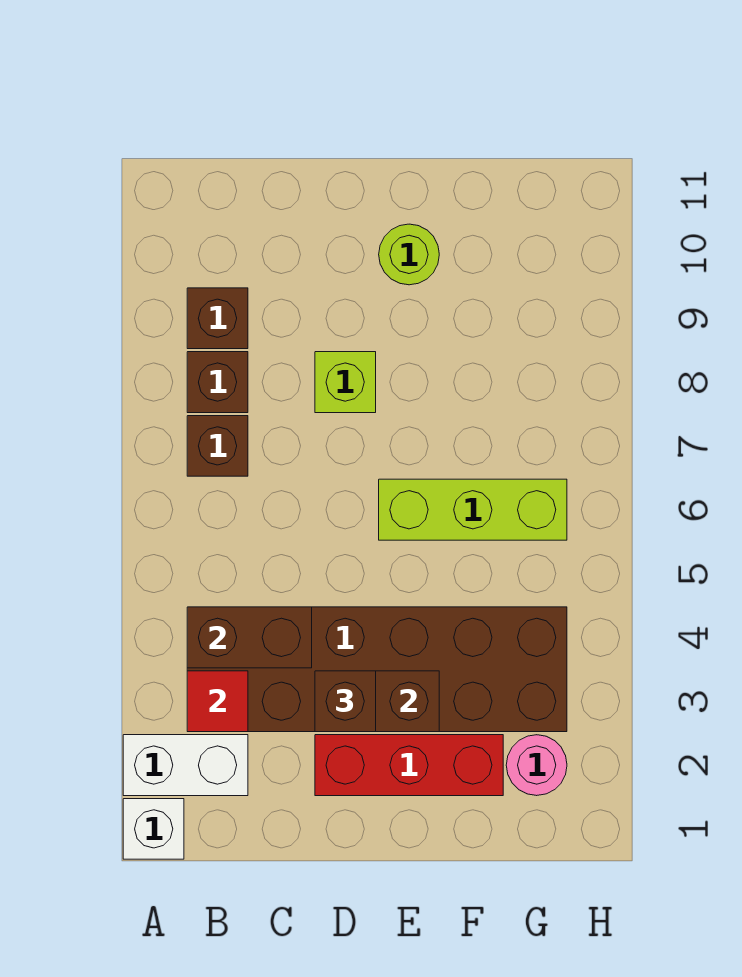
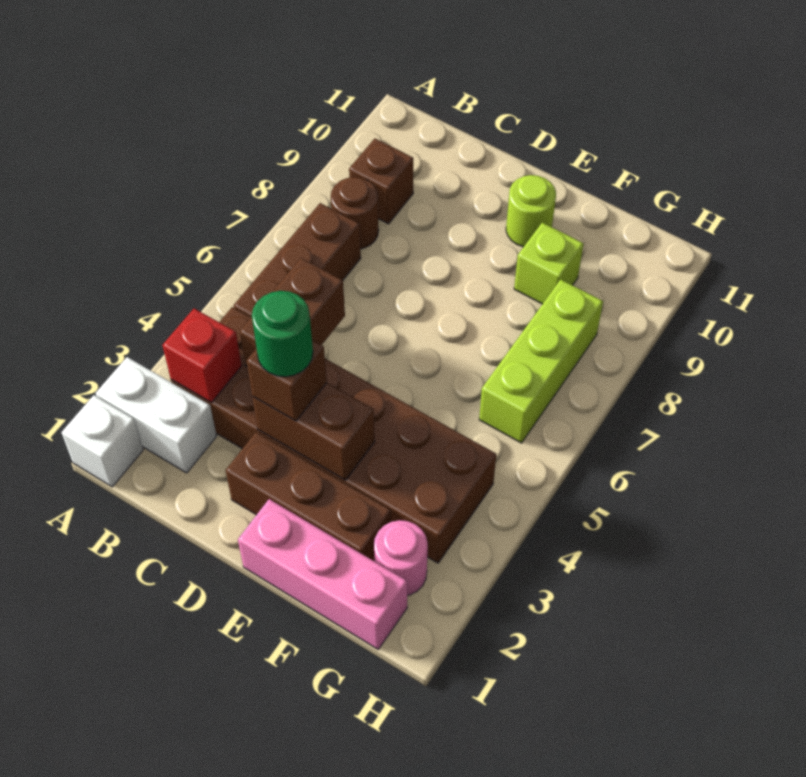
red 1x1 tile [187,671,248,732] -> red 1x1 brick [163,309,242,403]
brown 1x2 brick [187,607,312,668] -> brown 1x2 brick turned to [240,258,345,366]
brown 1x1 brick [187,416,248,476] -> brown 1x3 brick [234,203,361,317]
brown 1x1 brick [187,352,248,413] -> brown 1x1 round brick [331,177,379,249]
red 1x3 brick [315,735,503,796] -> brown 1x3 brick [226,432,391,561]
none -> green 1x1 round brick [252,291,313,377]
lime 1x1 brick [315,352,376,413] -> lime 1x1 brick moved to [514,223,584,304]
none -> pink 1x3 brick [238,499,407,649]
lime 1x3 brick [379,479,567,540] -> lime 1x3 brick turned to [479,280,603,443]

